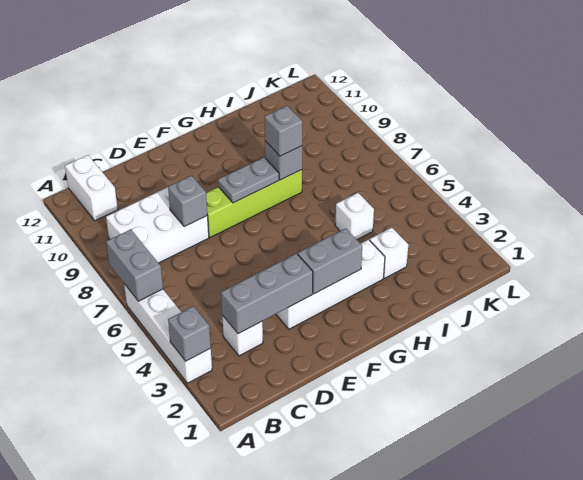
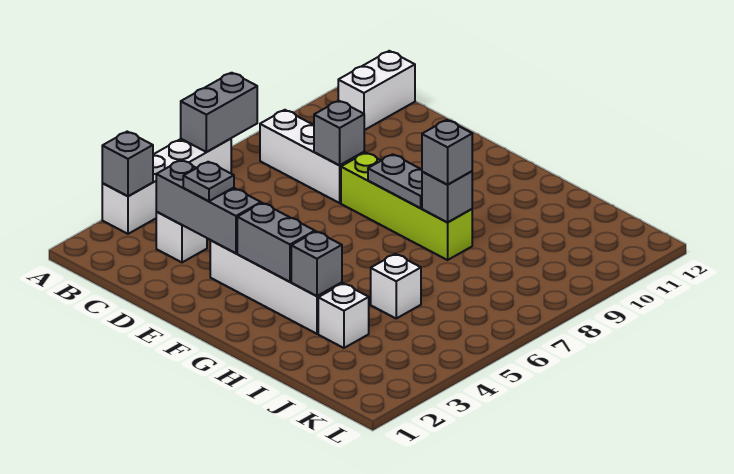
white 2x3 brick [106,187,209,263] -> white 1x3 brick [260,110,364,203]
none -> grey 1x1 plate [183,162,234,201]
none -> grey 1x1 brick [291,231,342,296]

